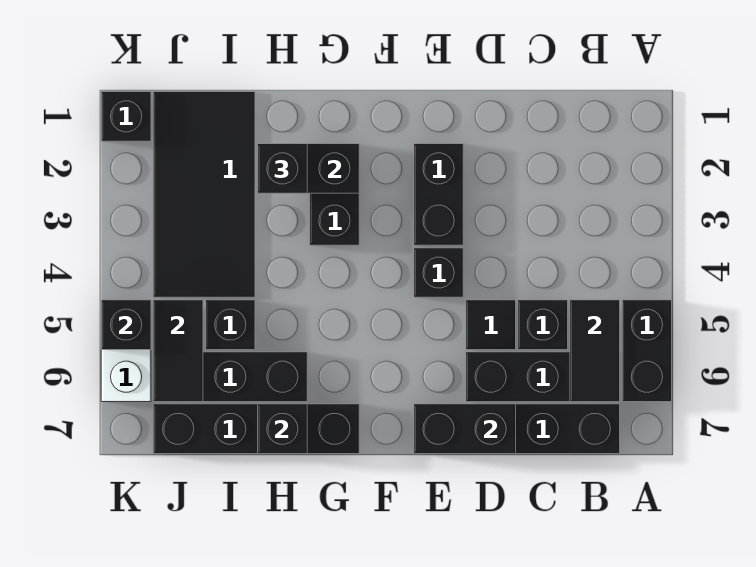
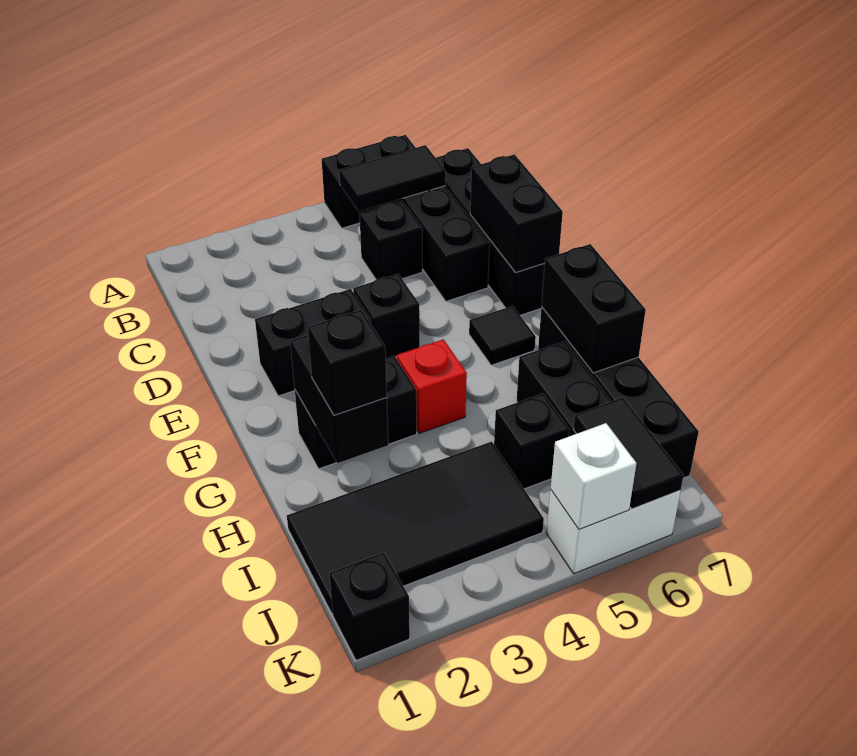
black 1x1 tile [466,300,516,350] -> black 1x1 tile moved to [469,306,536,365]
none -> red 1x1 brick [397,339,467,433]
black 1x1 brick [258,404,307,454] -> black 1x2 brick [541,244,646,373]
black 1x2 tile [153,300,203,402] -> black 1x2 tile turned to [573,397,684,509]
black 1x1 brick [101,300,151,350] -> white 1x1 brick [551,423,636,530]

